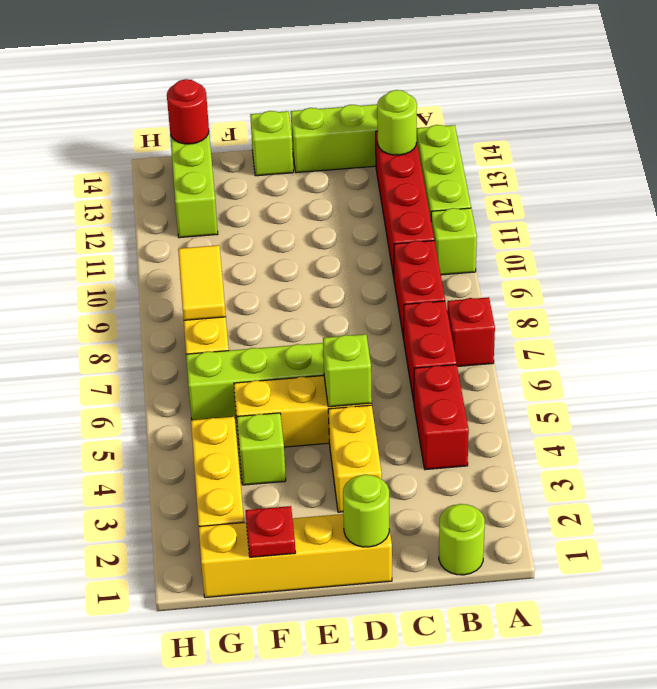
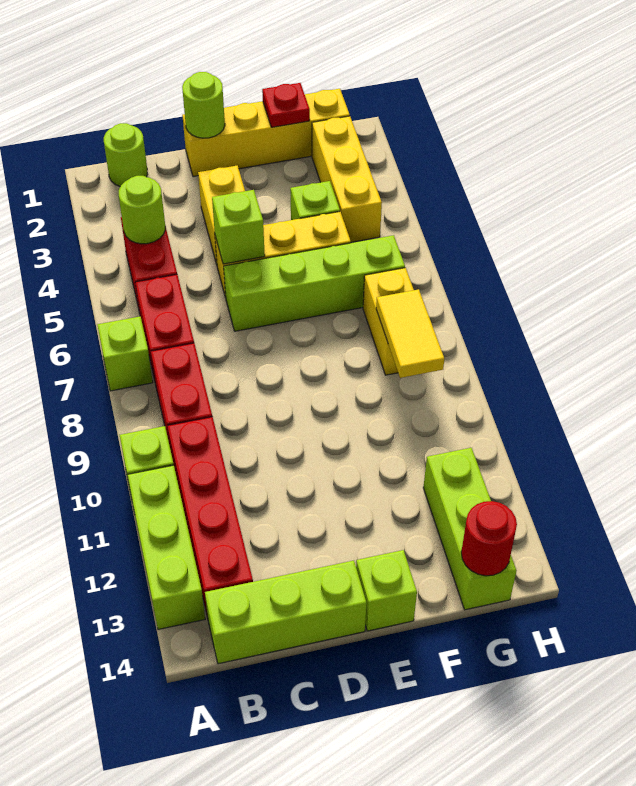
red 1x1 brick [447,297,495,367] -> lime 1x1 brick [98,316,153,391]
lime 1x1 round brick [377,90,417,155] -> lime 1x1 round brick moved to [119,176,165,244]

